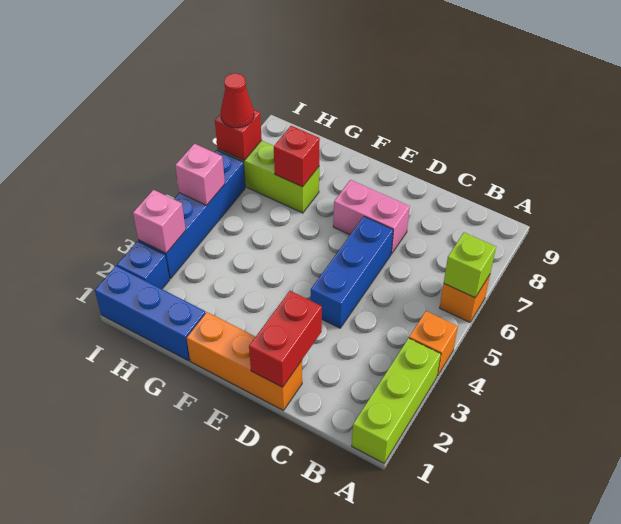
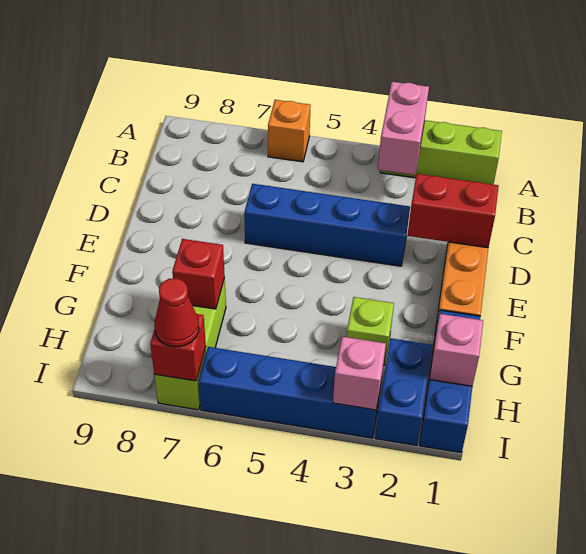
orange 1x1 brick [409,311,458,376] -> none
lime 1x1 brick [444,233,496,298] -> lime 1x1 brick moved to [347,297,394,365]
blue 1x3 brick [311,217,393,328] -> blue 1x4 brick [244,184,410,266]
pink 1x2 brick [333,180,410,254] -> pink 1x2 brick moved to [378,82,429,175]
blue 1x1 brick [117,241,169,289] -> blue 1x2 brick [375,338,432,445]
pink 1x1 brick [175,144,225,205] -> pink 1x1 brick moved to [430,314,483,386]

